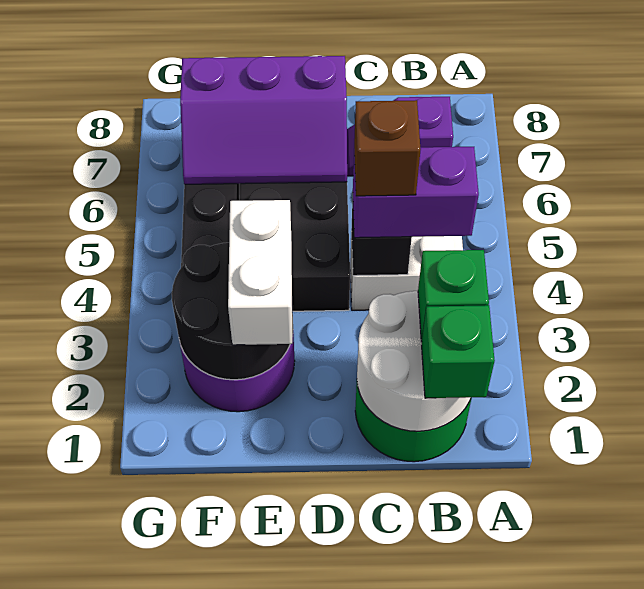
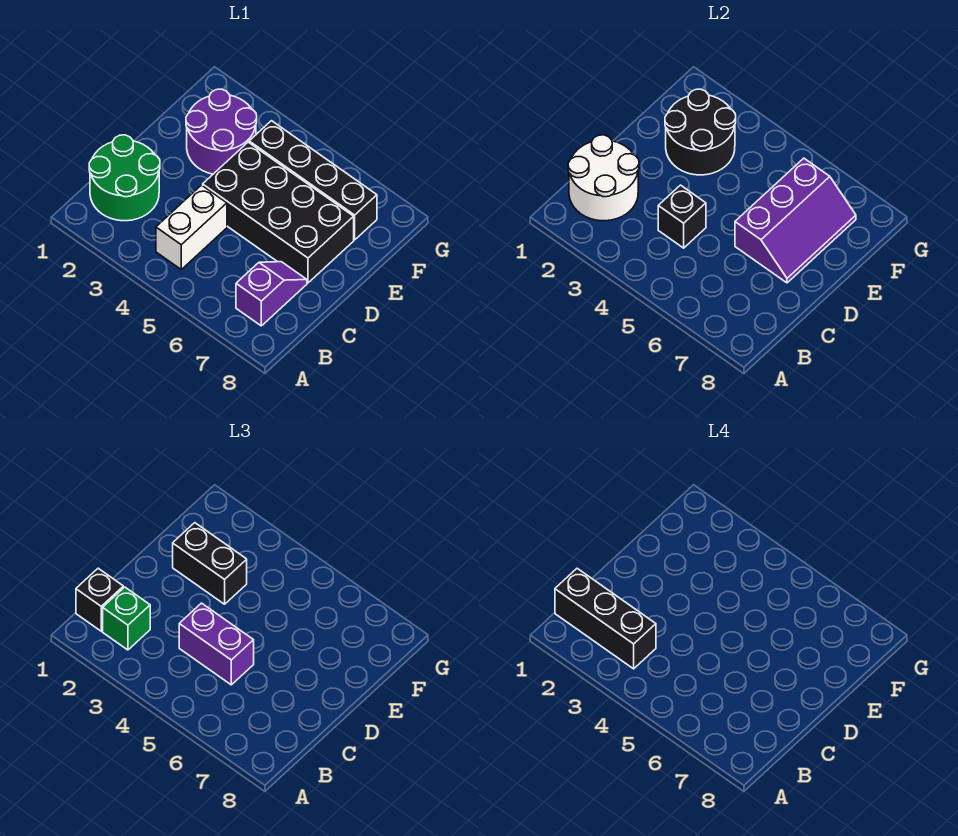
green 1x1 brick [422,305,495,398] -> black 1x1 brick [76,568,123,631]
none -> black 1x3 brick [555,568,656,669]
purple 1x2 brick [353,147,479,238] -> purple 1x2 brick turned to [179,603,254,685]
brown 1x1 brick [354,100,421,196] -> none
purple 2x3 slope [180,56,347,184] -> purple 2x3 slope turned to [735,158,856,283]
white 1x2 brick [228,200,292,345] -> black 1x2 brick [173,523,247,604]

